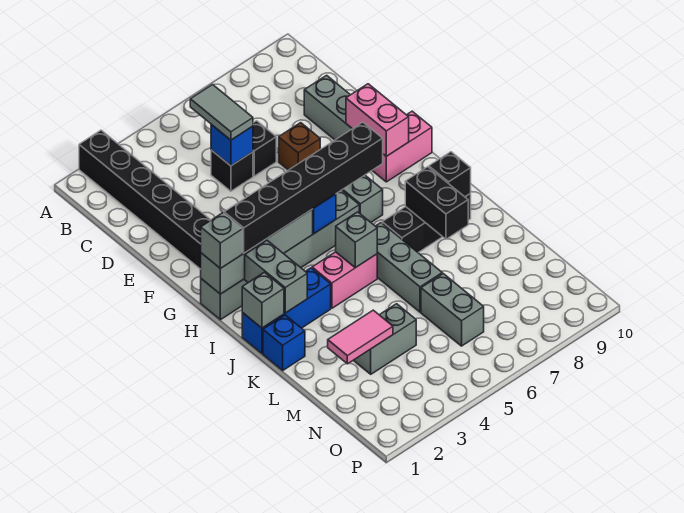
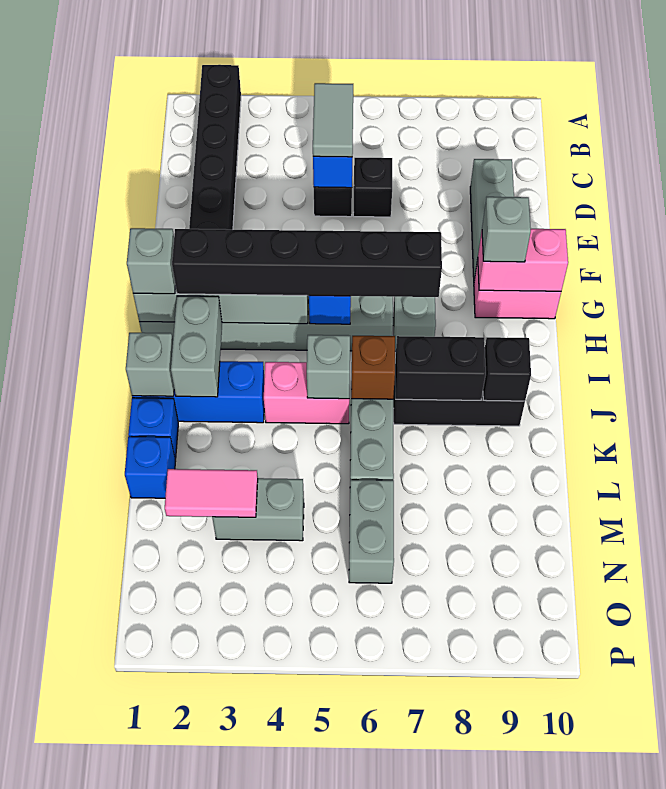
brown 1x1 brick [279,123,320,170] -> brown 1x1 brick moved to [351,336,395,399]
pink 1x2 brick [346,84,409,156] -> pink 1x2 brick turned to [478,229,568,291]
none -> grey 1x1 brick [482,197,531,262]
black 1x2 brick [405,167,468,239] -> black 1x2 brick turned to [395,336,486,400]
none -> blue 1x1 brick [125,437,176,498]

